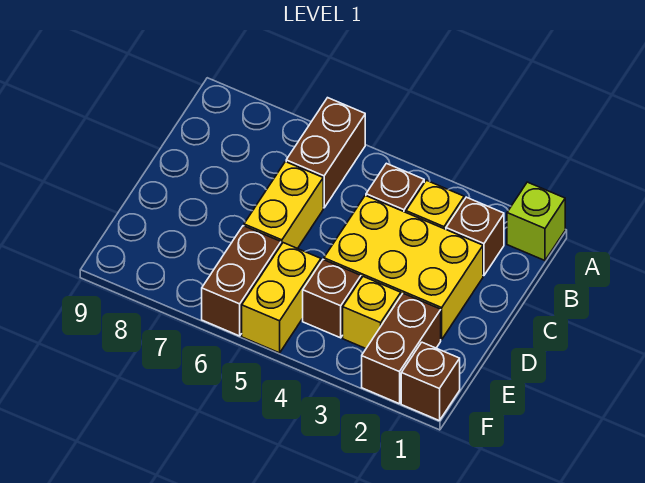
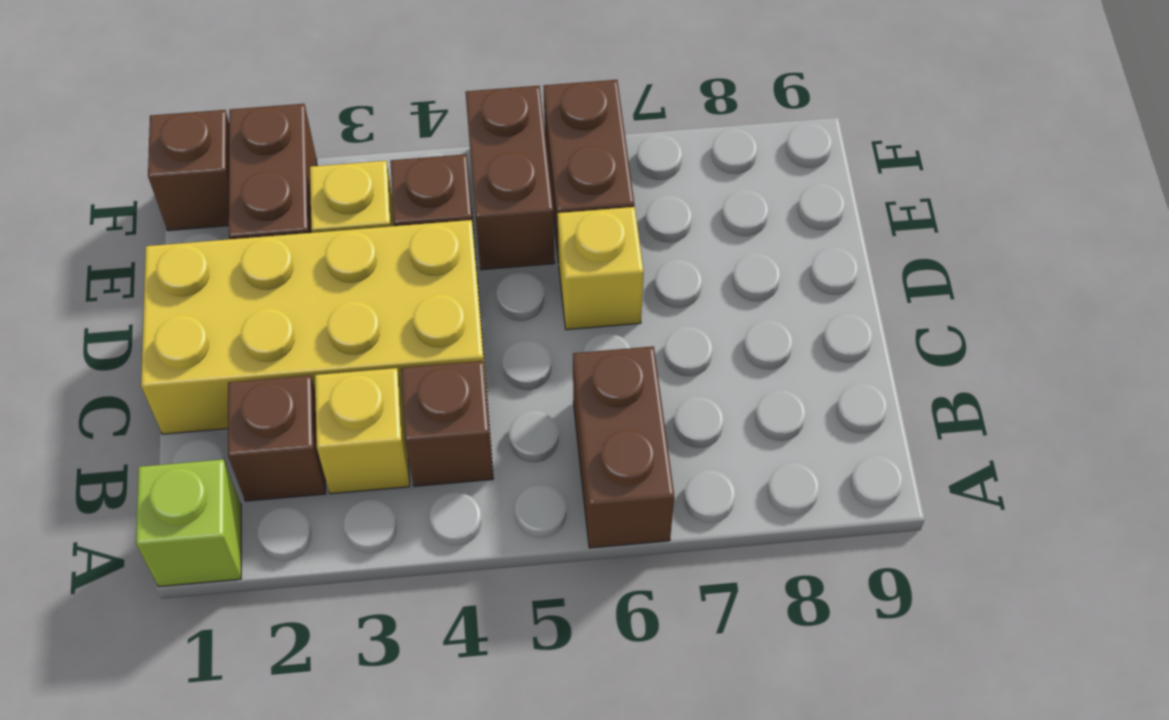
yellow 2x3 brick [324,195,483,340] -> yellow 2x4 brick [141,220,487,434]
yellow 1x2 brick [244,162,323,249] -> yellow 1x1 brick [557,207,644,330]
yellow 1x2 brick [242,243,321,353] -> brown 1x2 brick [466,86,555,270]

